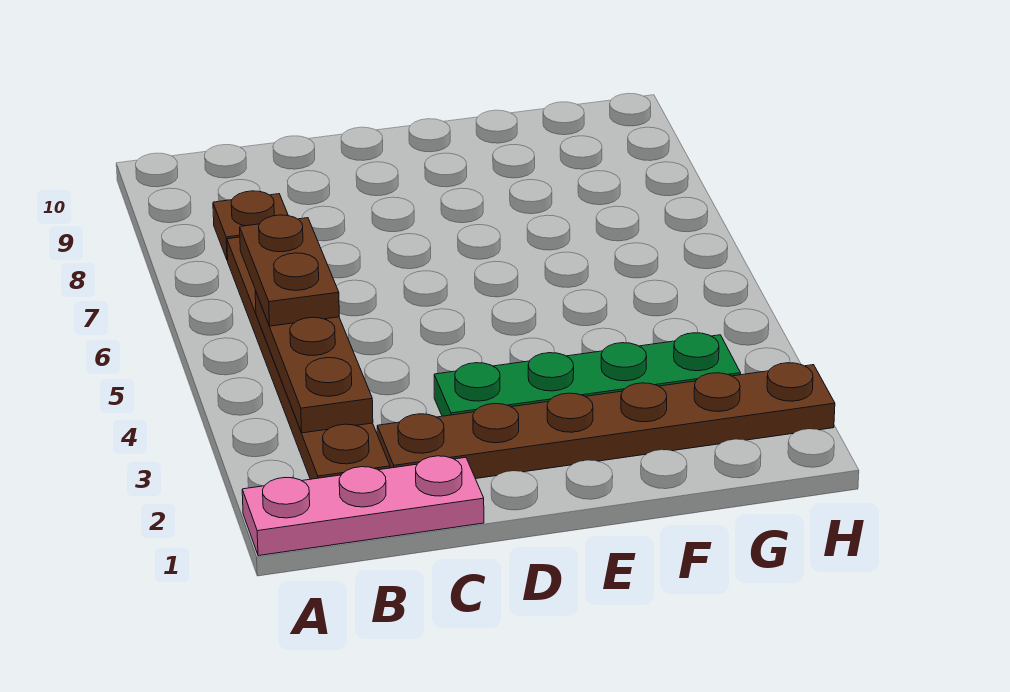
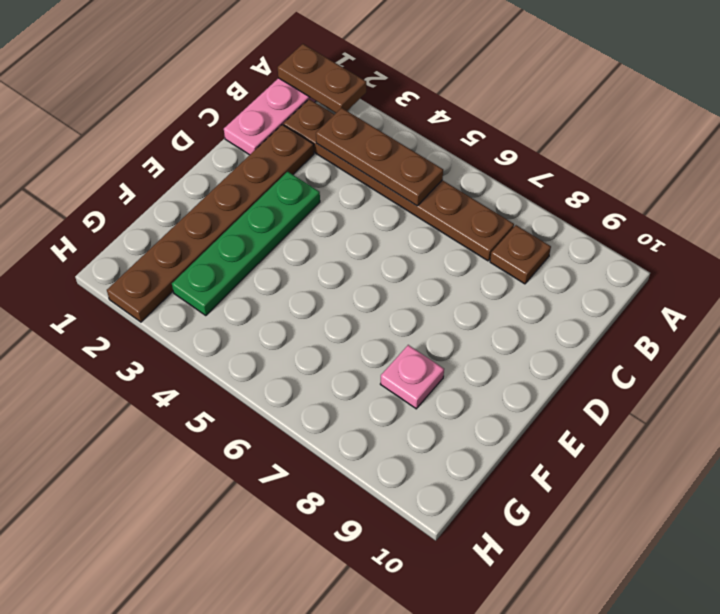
brown 1x2 plate [240,215,339,326] -> brown 1x2 plate moved to [278,44,366,113]
none -> pink 1x1 plate [381,345,444,409]

